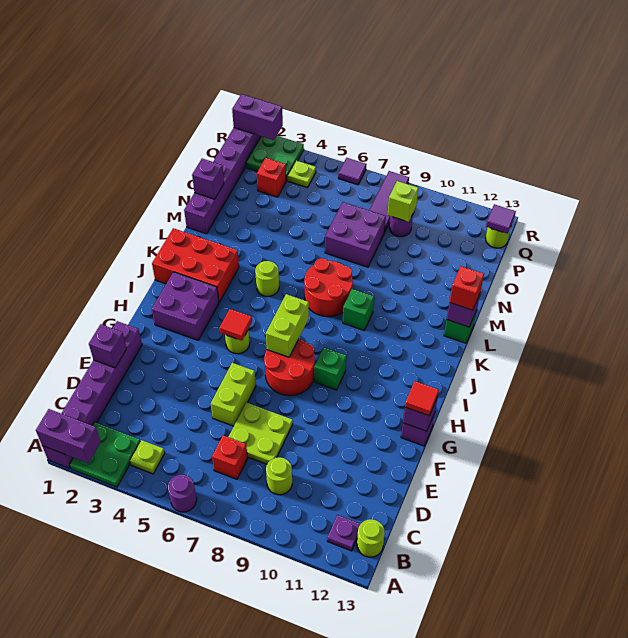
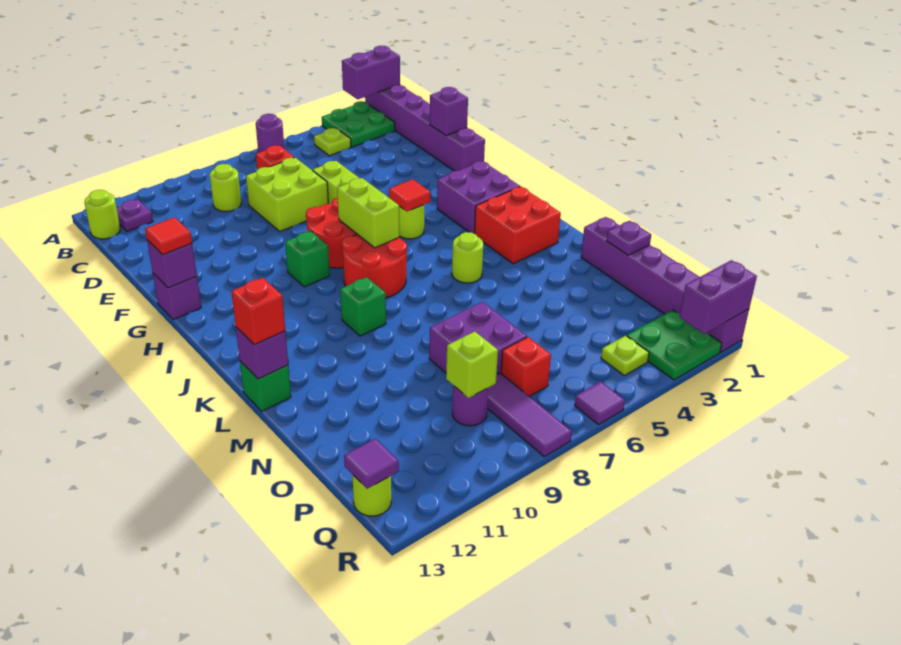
lime 2x2 plate [229,402,293,464] -> lime 2x2 brick [246,158,328,231]
red 2x3 brick [152,228,239,302] -> red 2x2 brick [474,186,561,264]
red 2x2 round brick [304,258,353,317] -> red 2x2 round brick moved to [342,234,407,297]
purple 1x1 brick [192,159,224,199] -> purple 1x1 plate [607,221,651,255]
red 1x1 brick [257,158,286,197] -> red 1x1 brick moved to [501,337,551,396]

